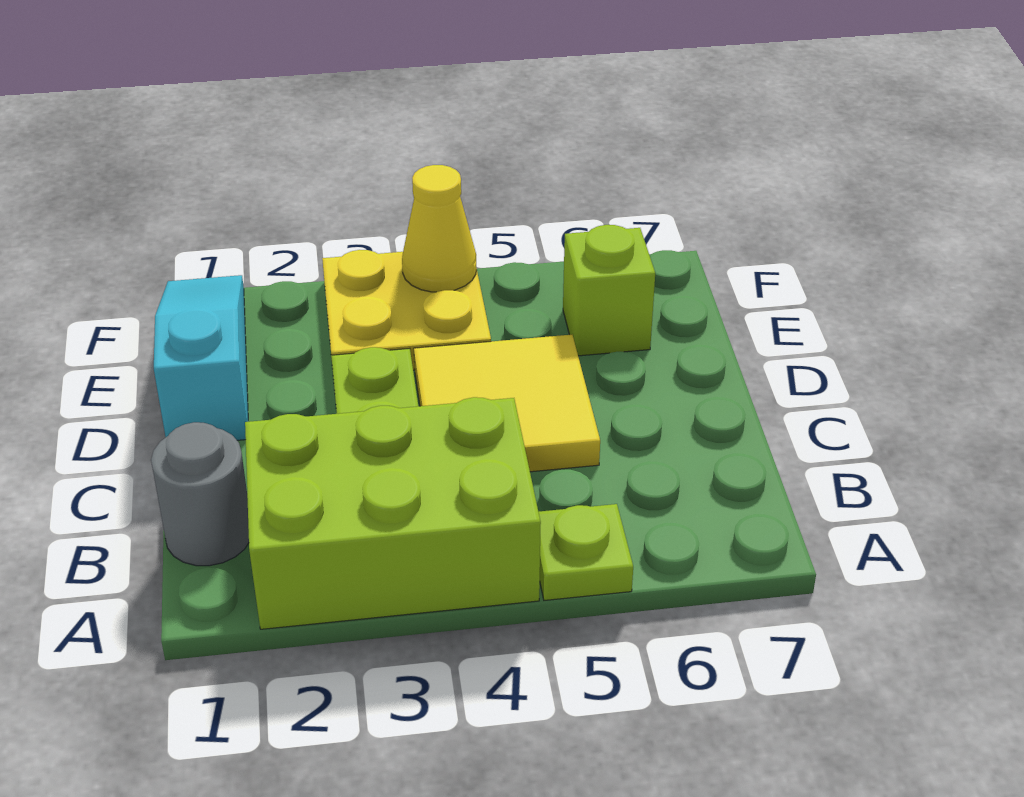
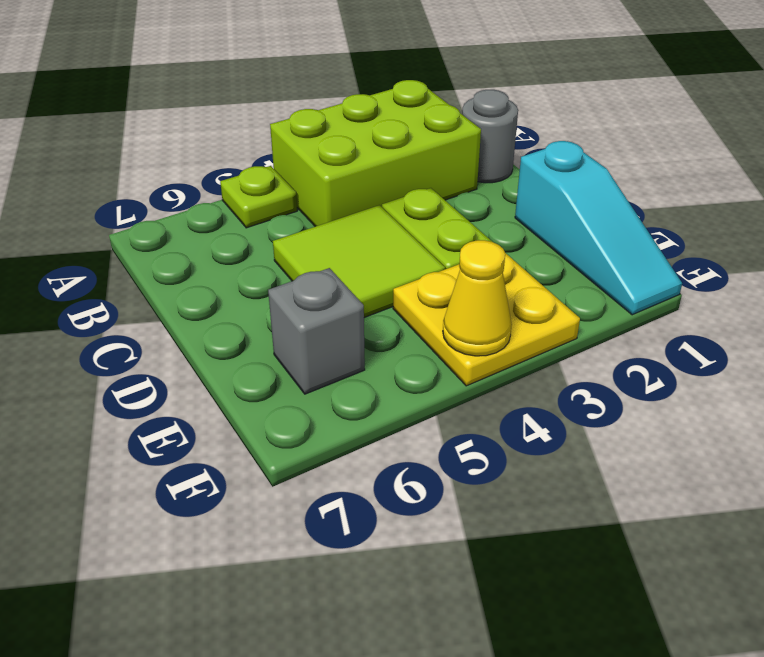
yellow 2x2 tile [414,335,600,472] -> lime 2x2 tile [273,205,445,318]
lime 1x1 brick [563,225,655,356] -> grey 1x1 brick [268,268,365,394]

